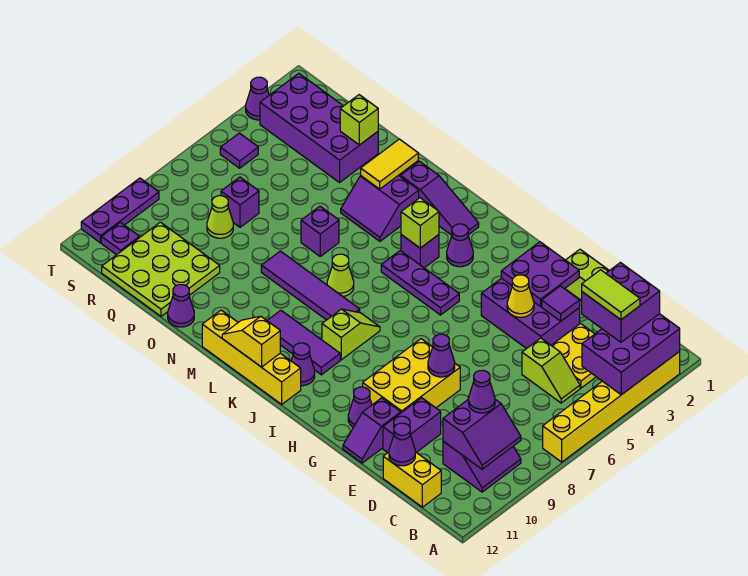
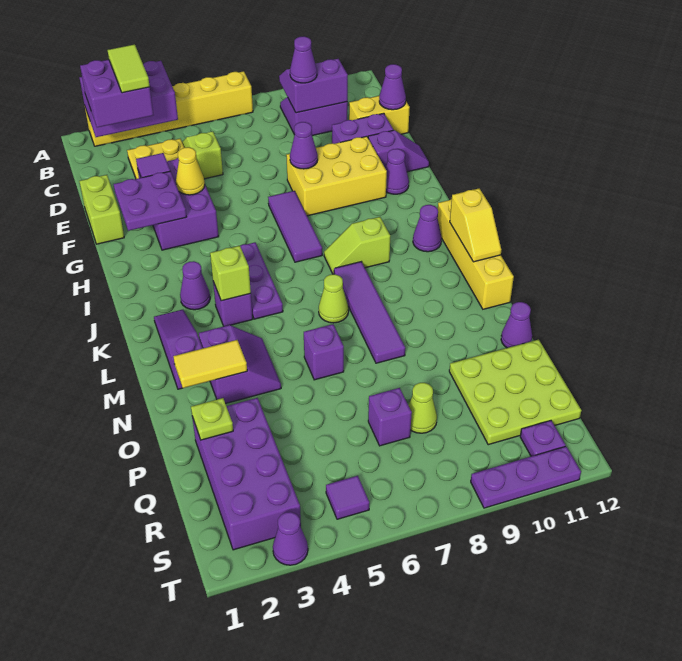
yellow 1x2 brick [383,452,441,507] -> yellow 1x2 brick turned to [349,96,410,134]
purple 1x3 tile [267,310,340,375] -> purple 1x3 tile moved to [268,191,322,262]
lime 1x1 brick [340,95,378,145] -> lime 1x1 plate [191,398,233,440]

